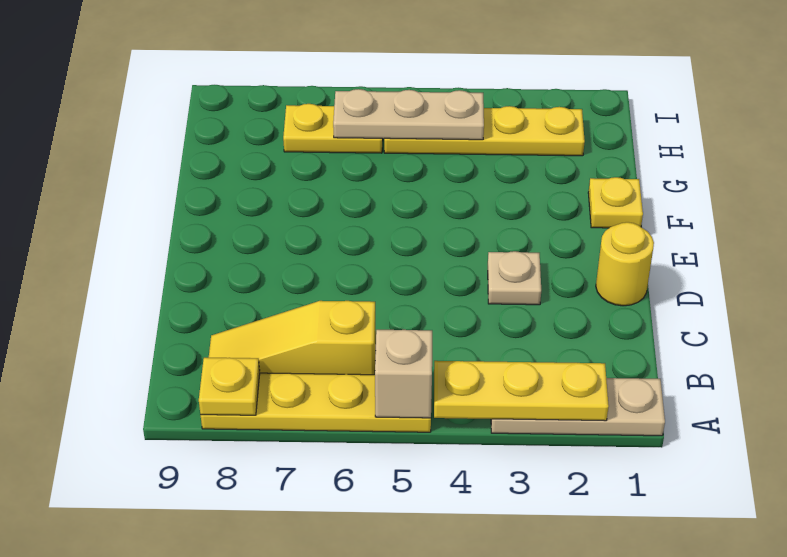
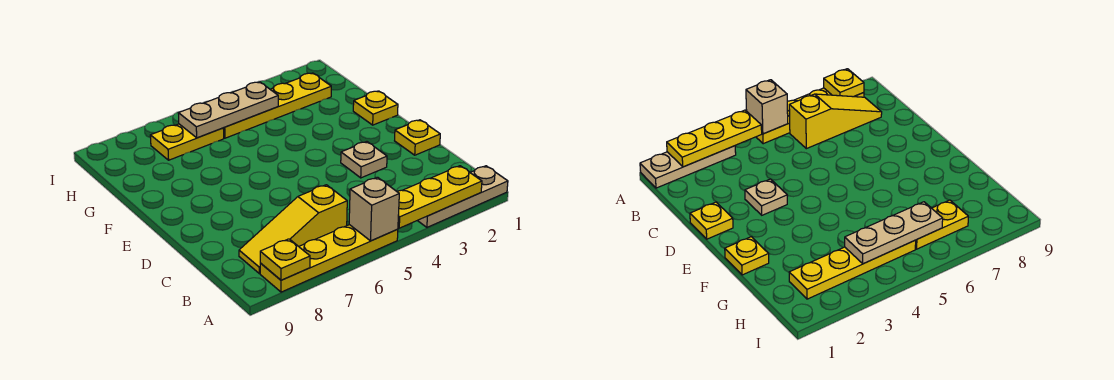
yellow 1x1 round brick [596,222,654,306] -> yellow 1x1 plate [395,120,440,155]

